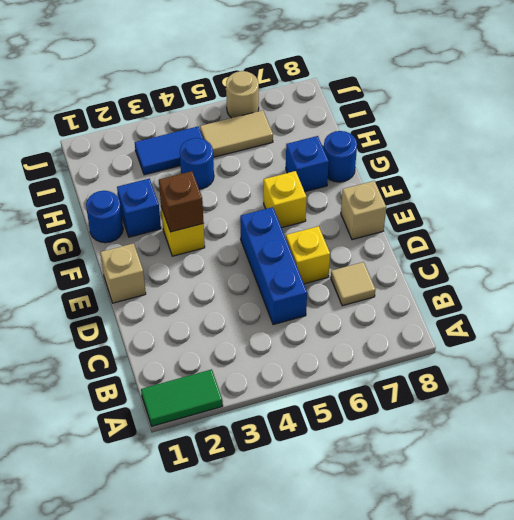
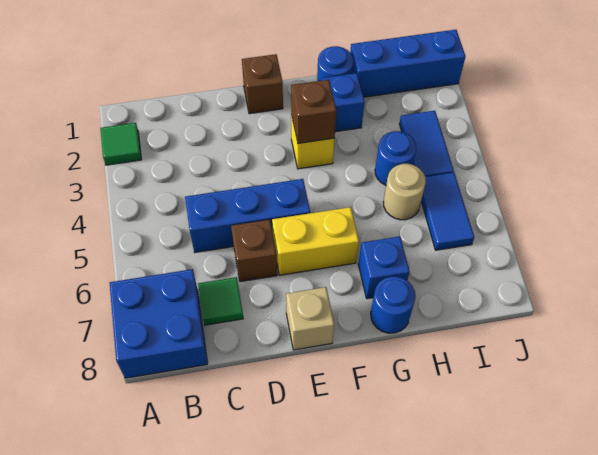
green 1x2 tile [141,369,223,426] -> green 1x1 tile [100,123,141,165]
none -> blue 2x2 brick [110,269,208,378]
tan 1x1 tile [331,262,375,306] -> green 1x1 tile [198,277,243,325]
yellow 1x1 brick [286,226,330,284] -> brown 1x1 brick [231,220,277,282]
tan 1x1 brick [100,243,146,303] -> brown 1x1 brick [242,54,283,114]
yellow 1x1 brick [264,171,307,228] -> yellow 1x2 brick [272,207,359,275]
none -> blue 1x3 brick [350,30,466,97]
tan 1x2 tile [200,110,273,157] -> blue 1x2 tile [421,172,474,250]
tan 1x1 round brick [226,71,259,118] -> tan 1x1 round brick moved to [383,164,426,220]

